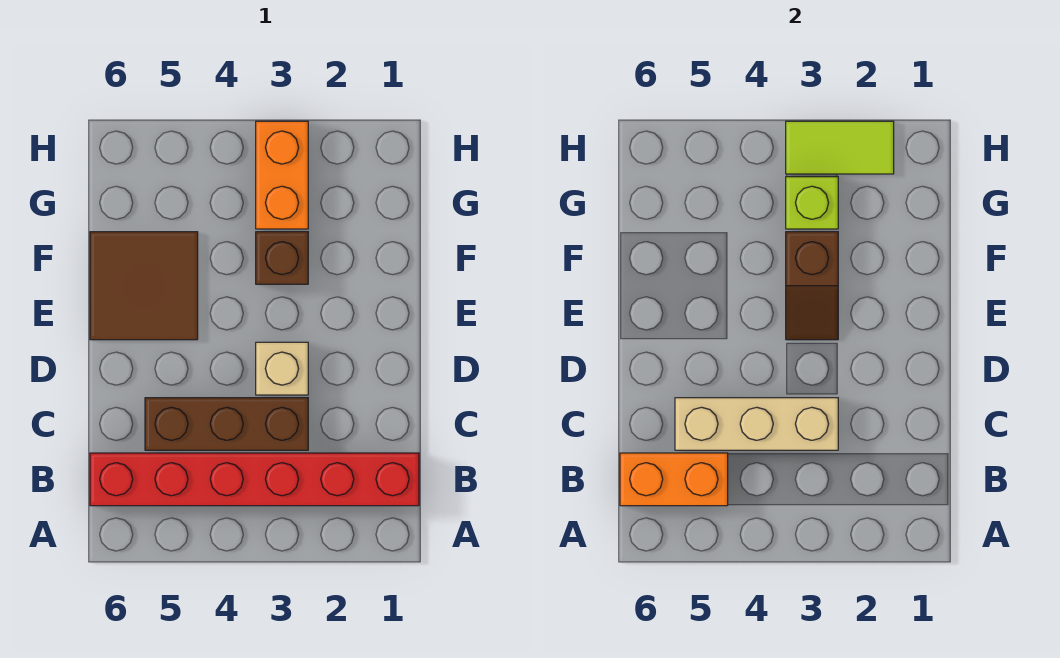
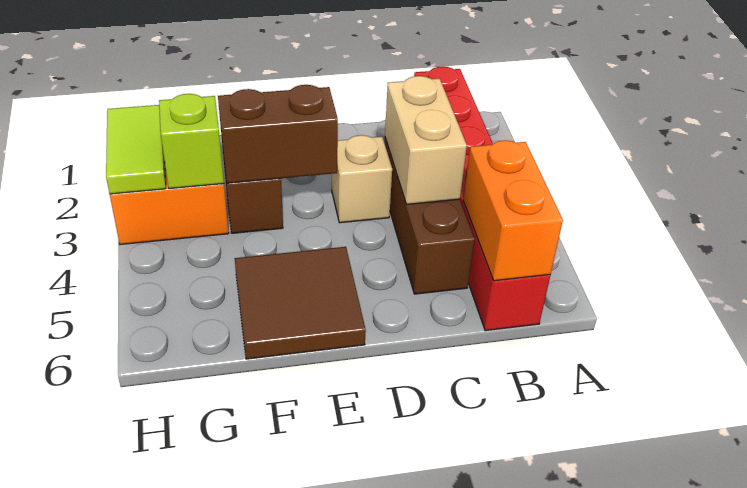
tan 1x3 brick [675,398,838,450] -> tan 1x2 brick [385,76,467,204]
brown 1x2 slope [786,232,838,340] -> brown 1x2 brick [218,85,338,183]

